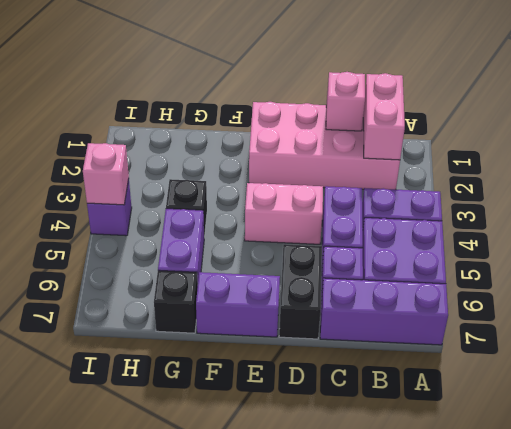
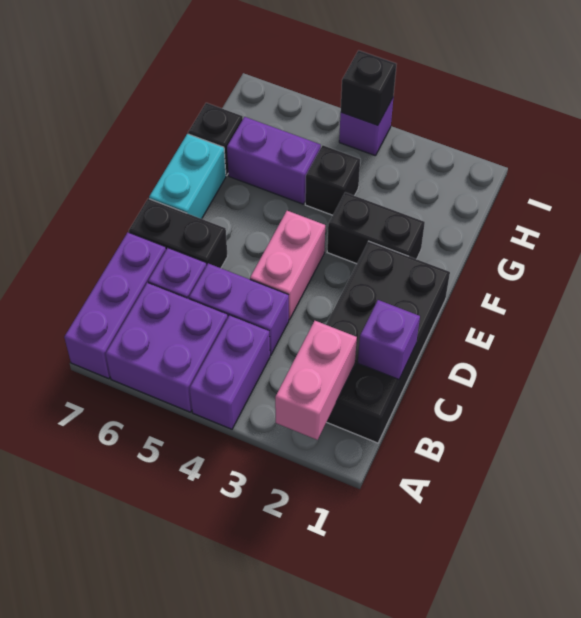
pink 2x4 brick [249,102,400,190] -> black 2x4 brick [326,241,450,443]
pink 1x2 brick [363,73,405,160] -> pink 1x2 brick turned to [275,321,357,440]
pink 1x1 brick [326,72,365,131] -> purple 1x1 brick [358,300,420,379]
purple 1x2 brick [196,272,280,337] -> cyan 1x2 brick [149,134,226,219]
none -> black 1x2 brick [327,192,425,264]
pink 1x1 brick [83,143,129,205] -> black 1x1 brick [341,50,396,125]

